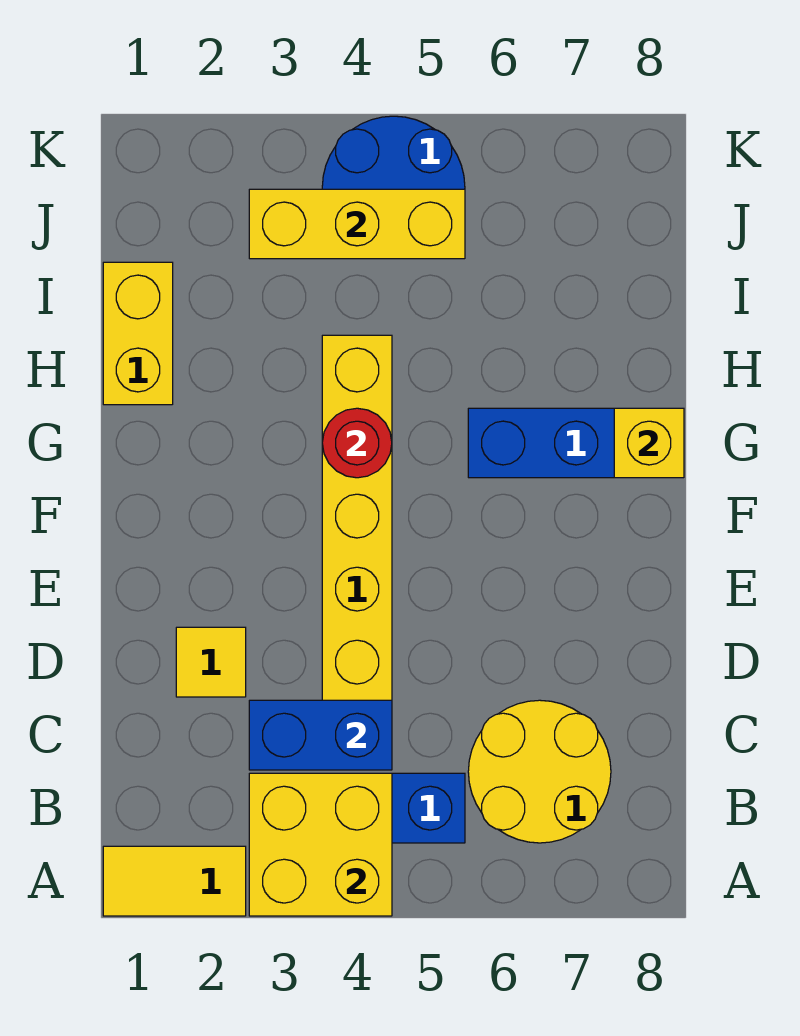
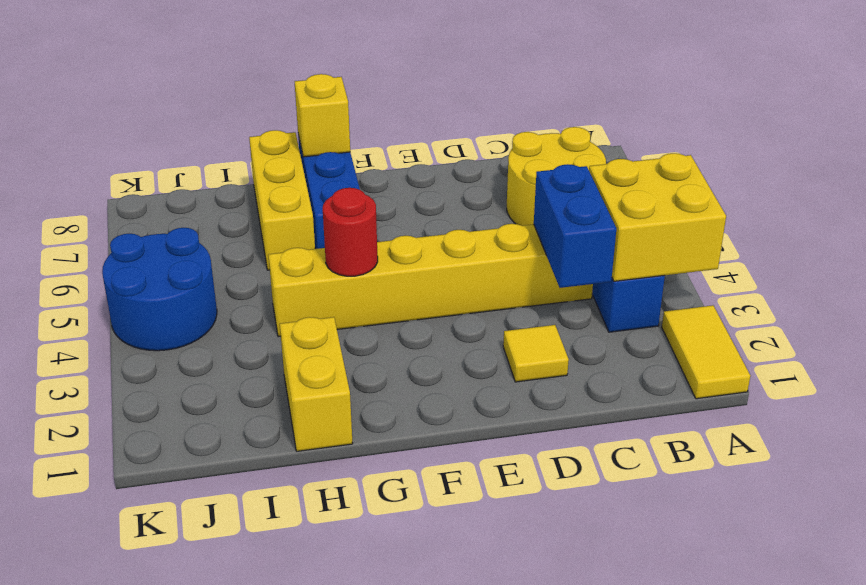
yellow 1x2 brick [103,262,173,405] -> yellow 1x2 brick turned to [280,317,353,451]
yellow 1x3 brick [249,189,465,259] -> yellow 1x3 brick moved to [249,130,315,270]

